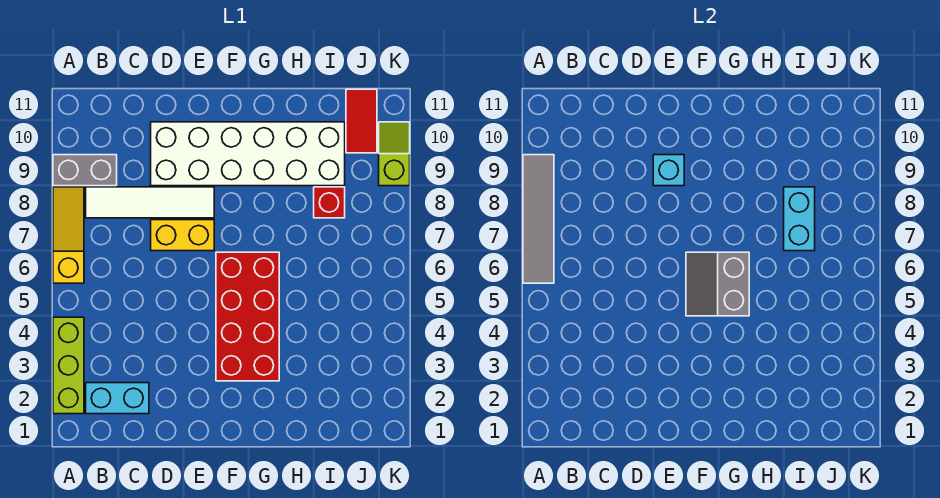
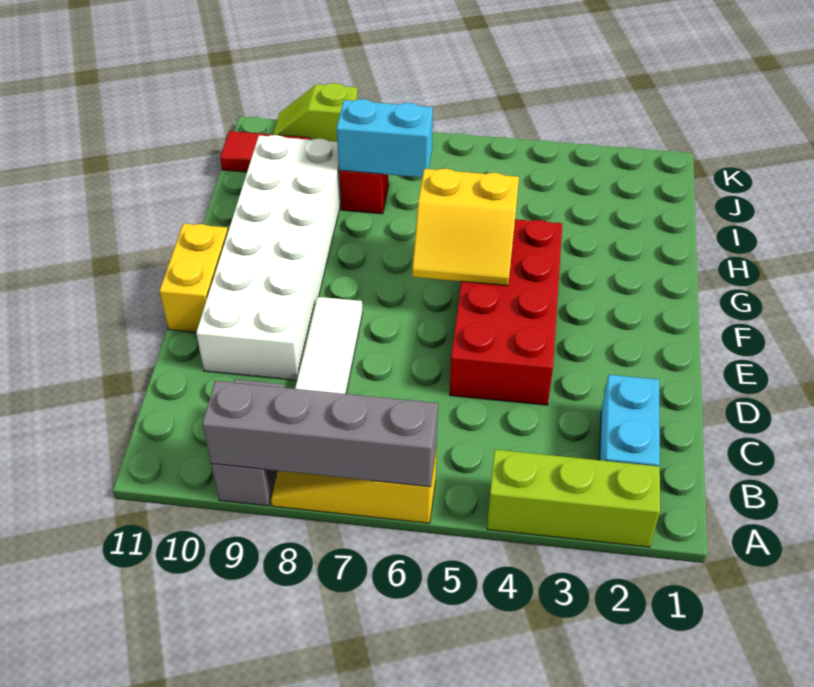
grey 1x4 tile [523,155,554,283] -> grey 1x4 brick [202,381,438,487]
yellow 1x2 brick [151,220,214,251] -> yellow 1x2 brick moved to [160,223,228,332]
cyan 1x1 brick [653,155,684,186] -> none
red 2x4 brick [216,252,279,381] -> red 2x4 brick turned to [450,219,562,405]
grey 2x2 slope [686,252,749,316] -> yellow 2x2 slope [412,169,519,286]

